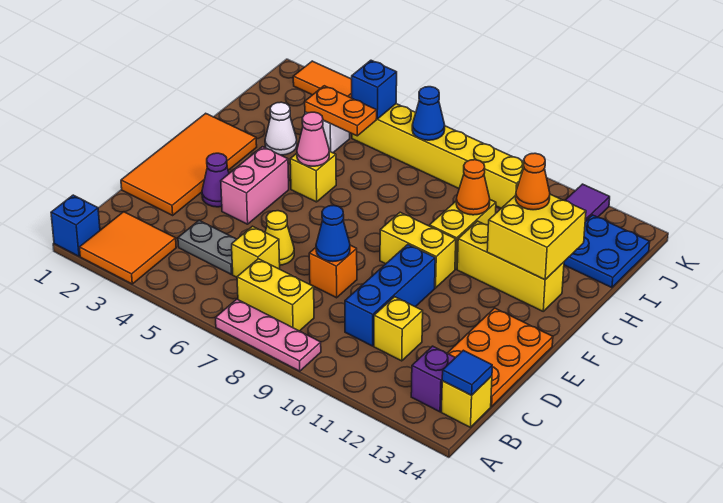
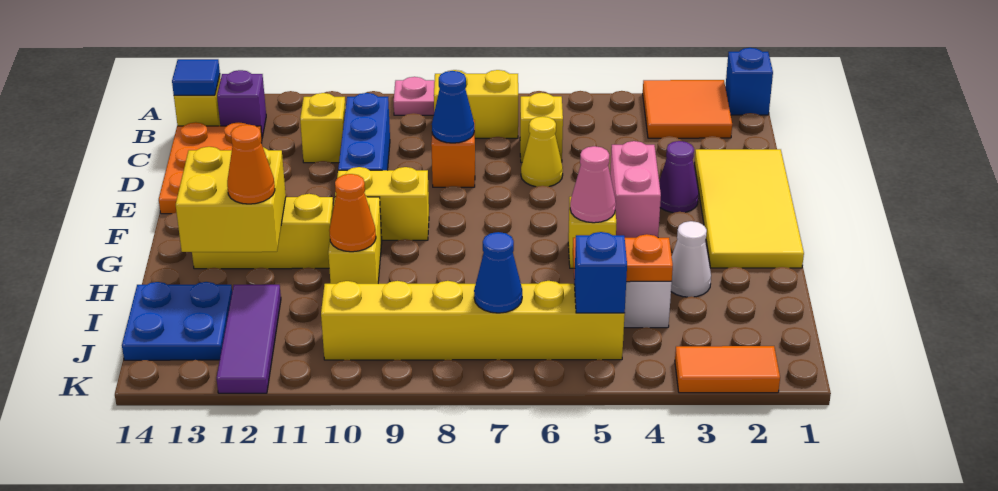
grey 1x2 plate [178,220,237,274] -> none
orange 2x4 tile [121,113,257,215] -> yellow 2x4 tile [694,149,804,268]

